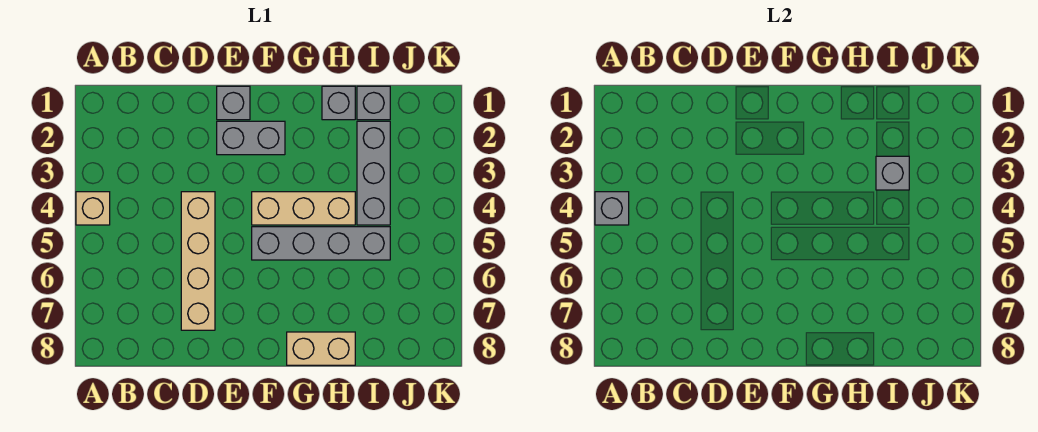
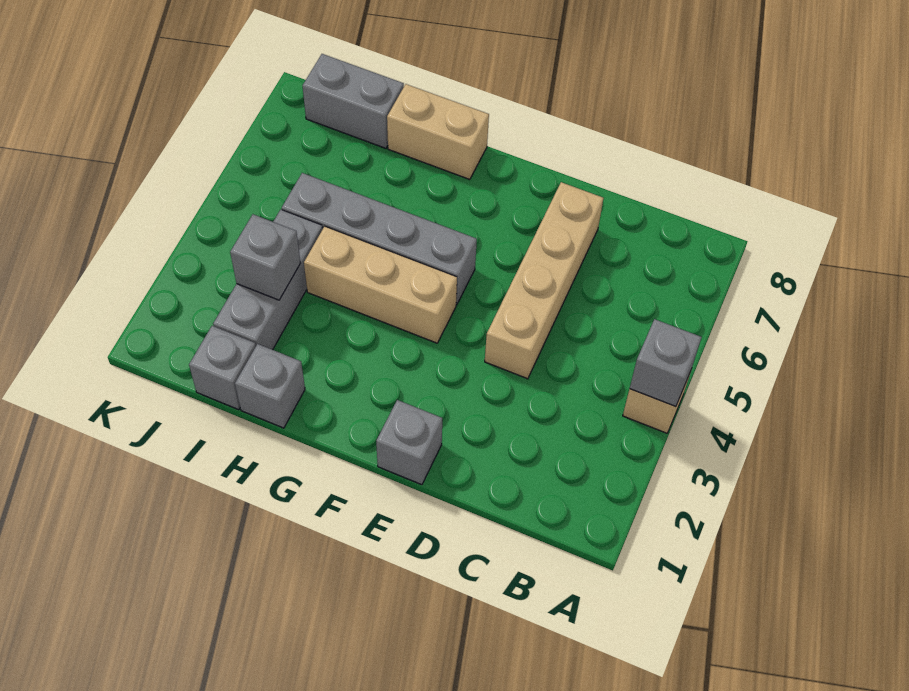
grey 1x2 brick [217,121,285,155] -> grey 1x2 brick moved to [303,54,404,148]

